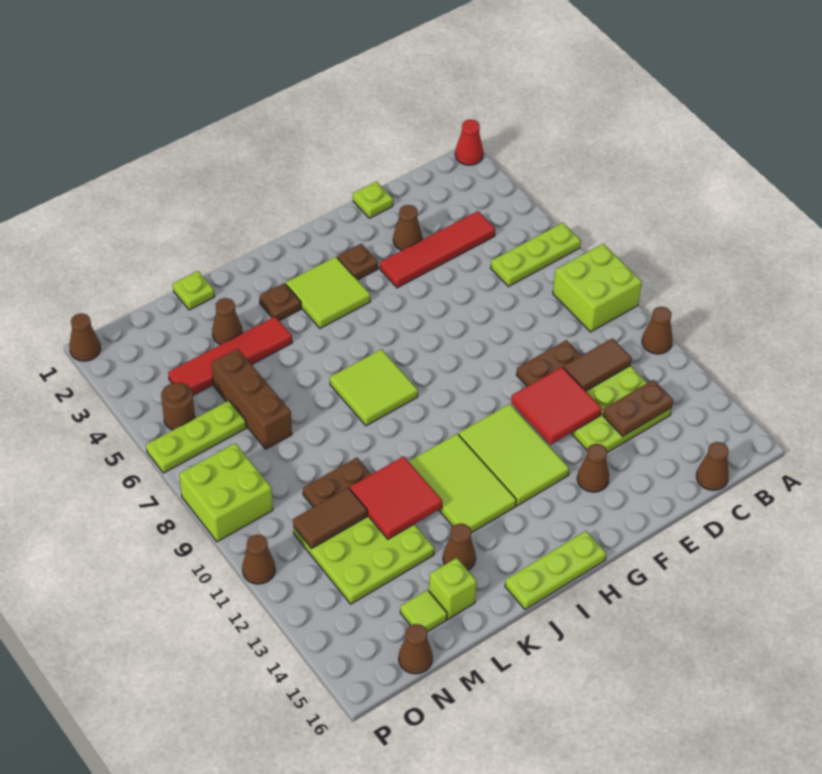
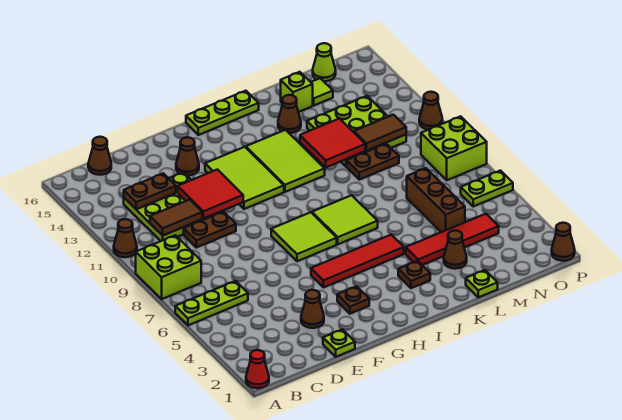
red 1x4 tile [380,211,495,288] -> red 1x4 tile moved to [311,235,404,288]
lime 2x2 tile [286,257,370,328] -> lime 2x2 tile moved to [271,212,337,261]
lime 1x3 plate [146,401,246,473] -> lime 1x2 plate [461,171,513,206]
brown 1x1 cone [399,624,433,674] -> lime 1x1 cone [313,43,336,81]
brown 1x1 round brick [161,382,195,430] -> none

